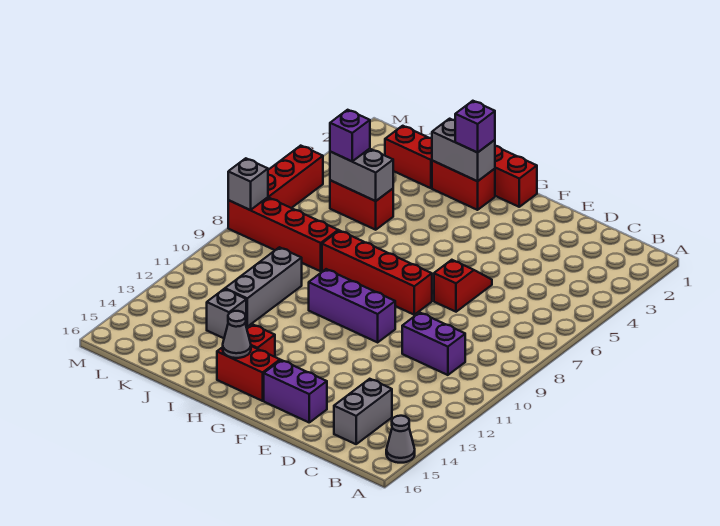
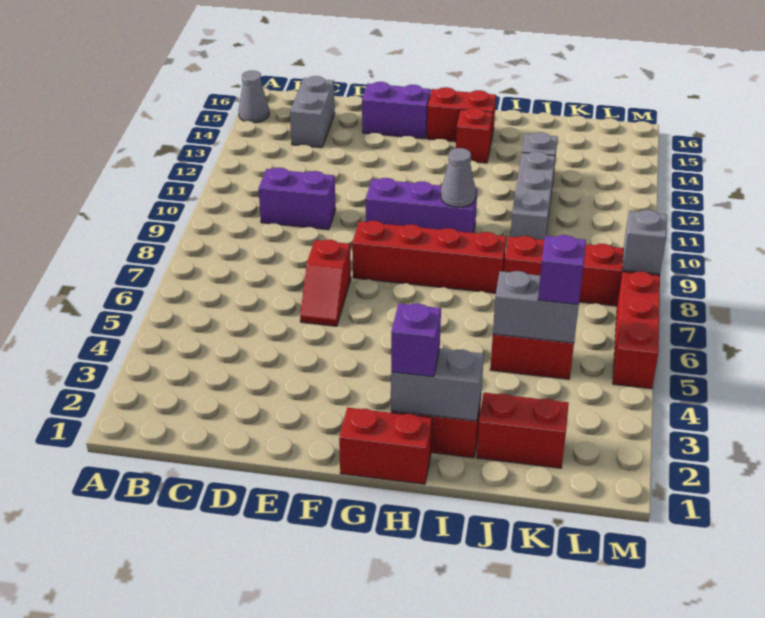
grey 1x1 cone [223,311,251,358] -> grey 1x1 cone moved to [441,148,476,207]

